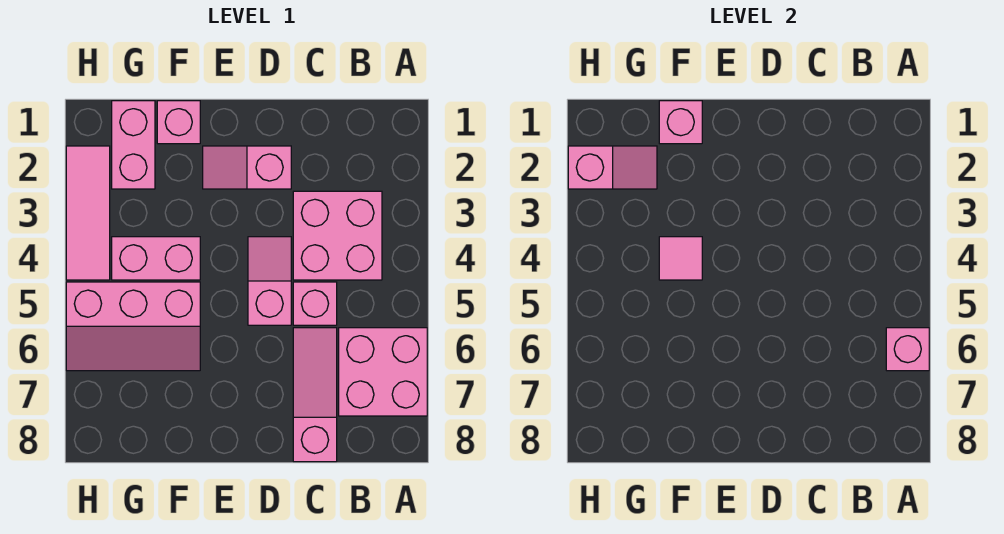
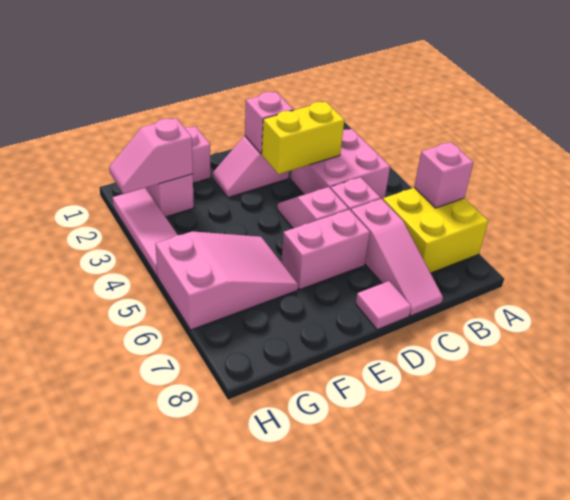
pink 2x2 brick [339,328,427,416] -> yellow 2x2 brick [383,188,488,273]
none -> yellow 1x2 brick [262,102,344,174]
pink 1x3 slope [293,328,337,462] -> pink 1x3 slope turned to [351,199,443,316]
pink 1x1 brick [659,101,702,144] -> pink 1x1 brick moved to [245,92,293,154]
pink 1x2 brick [112,237,200,280] -> pink 1x2 brick moved to [281,210,370,289]
pink 1x1 tile [659,237,702,280] -> pink 1x1 tile moved to [356,281,411,330]
pink 2x3 slope [66,282,200,371] -> pink 2x3 slope turned to [155,231,298,330]
pink 1x2 slope [568,146,657,189] -> pink 1x2 slope turned to [109,118,193,194]

